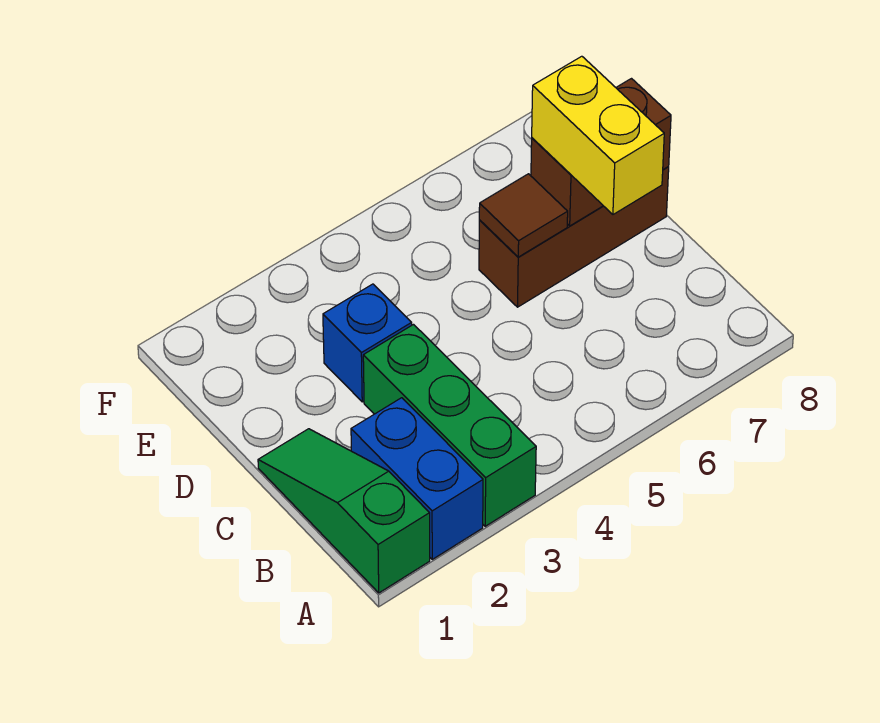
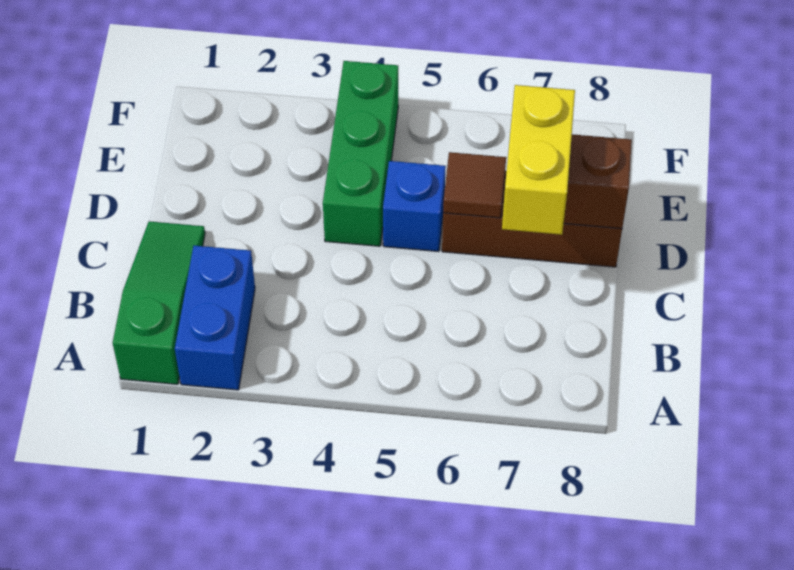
green 1x3 brick [363,325,536,526] -> green 1x3 brick moved to [323,61,398,246]
blue 1x1 brick [323,284,412,402] -> blue 1x1 brick moved to [383,161,446,252]

